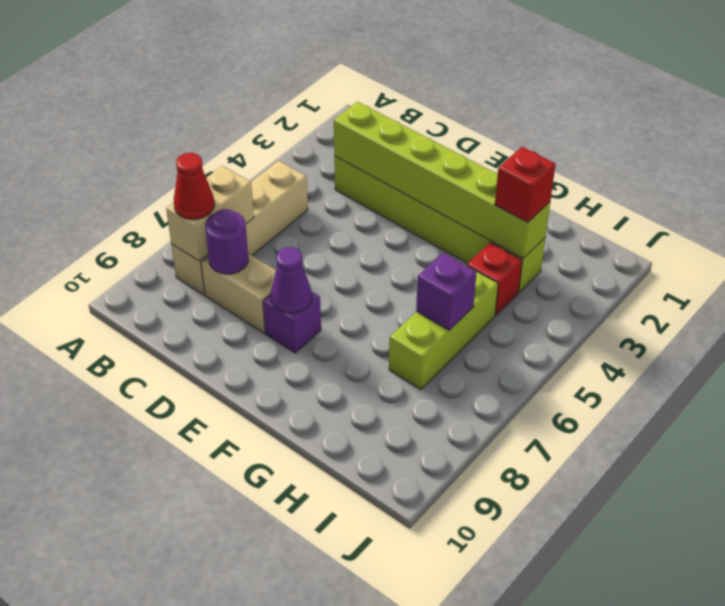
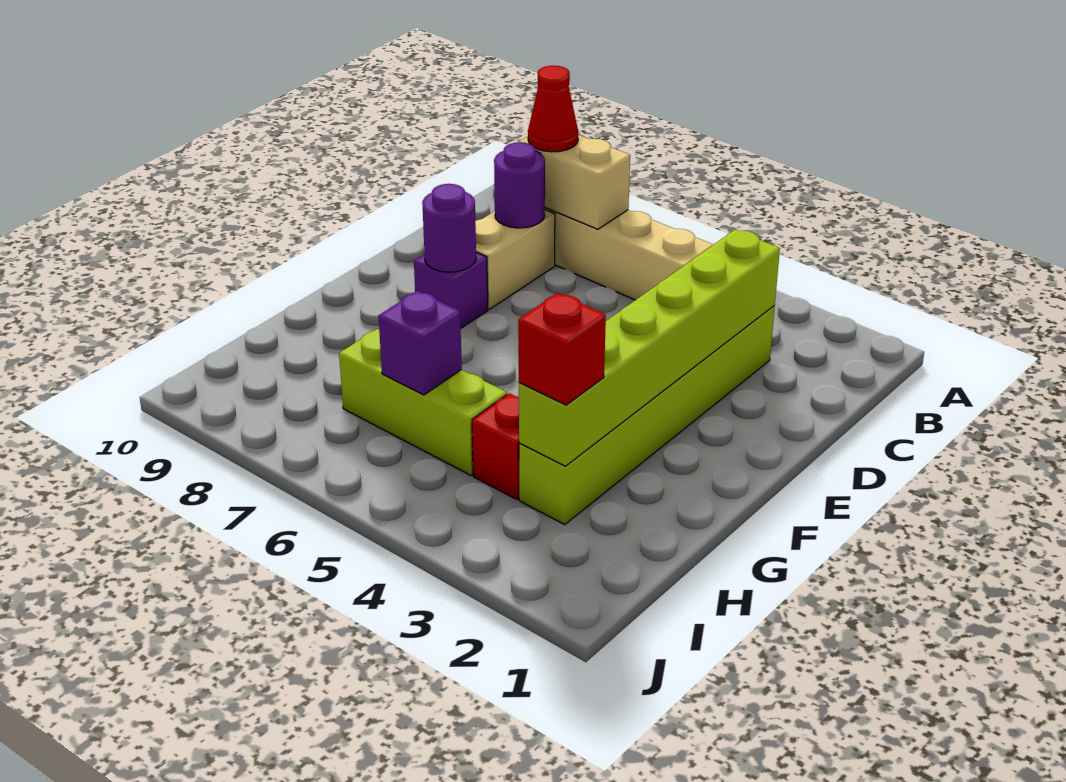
purple 1x1 cone [271,247,312,313] -> purple 1x1 round brick [422,184,476,272]

